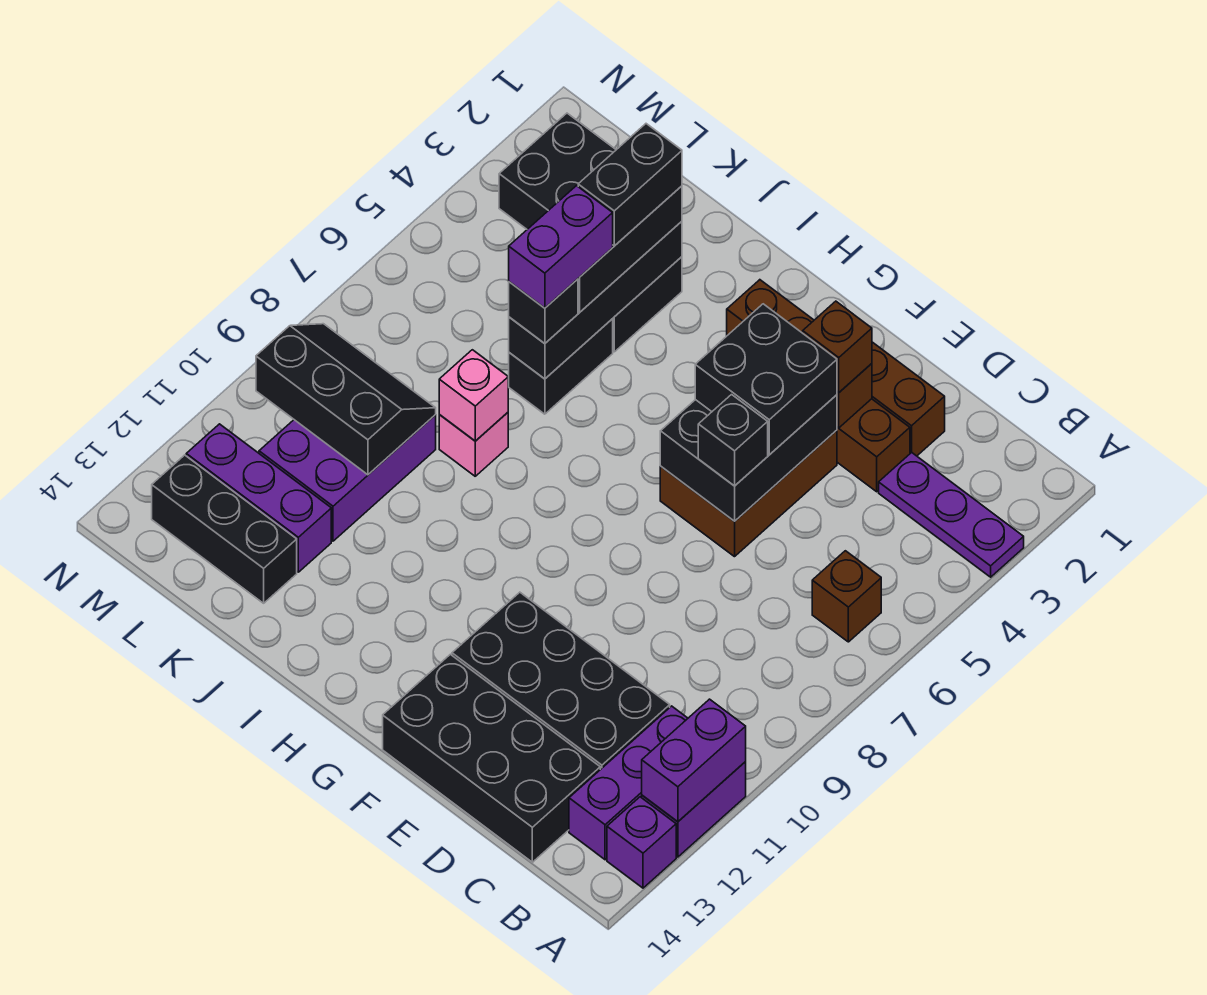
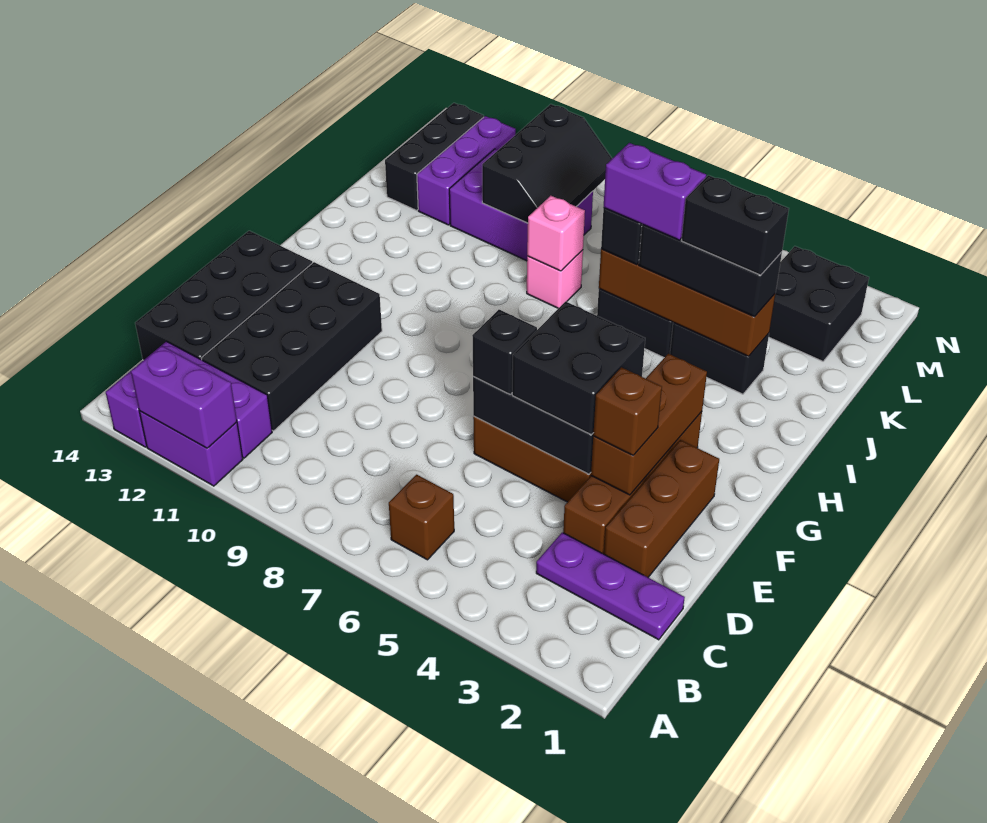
purple 1x3 plate [879,452,1024,577] -> purple 1x3 plate turned to [536,532,685,640]
black 1x4 brick [509,221,682,379] -> brown 1x4 brick [599,249,775,356]

